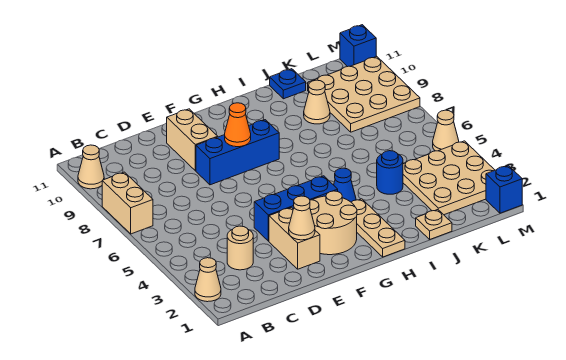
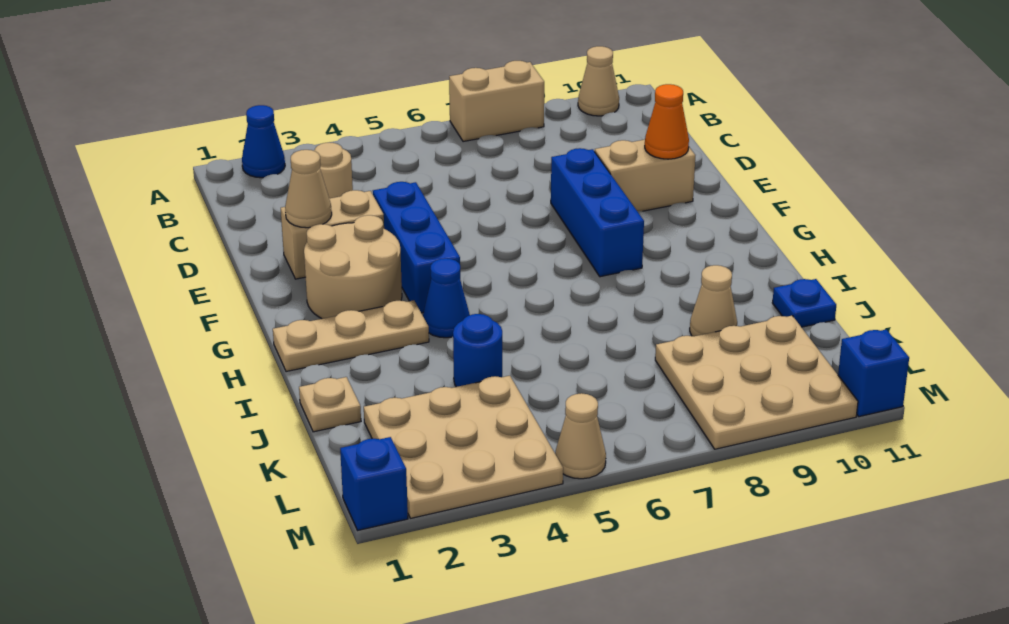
tan 1x1 cone [195,258,221,302] -> blue 1x1 cone [242,105,285,178]
orange 1x1 cone [225,103,251,147] -> orange 1x1 cone moved to [645,84,689,159]

